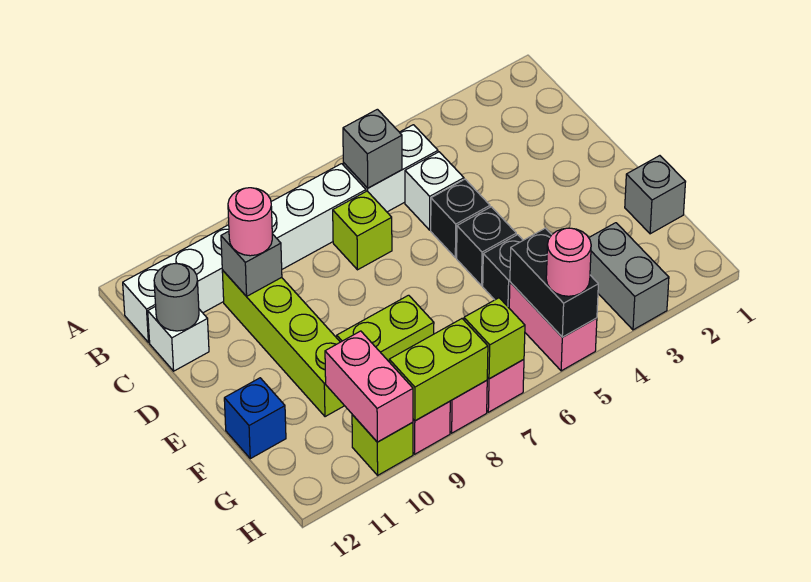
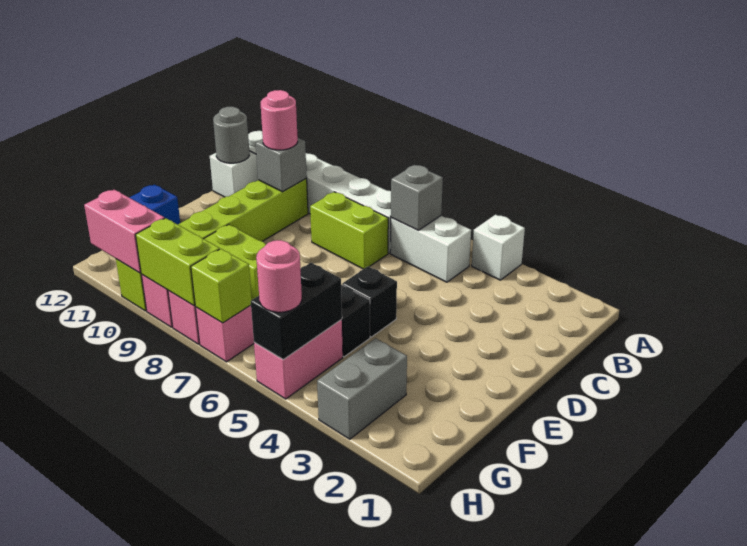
white 1x1 brick [405,152,464,230] -> white 1x1 brick moved to [472,215,525,280]
lime 1x1 brick [333,191,392,270] -> lime 1x2 brick [310,192,388,269]
black 1x1 brick [431,179,490,258] -> none
grey 1x1 brick [625,156,685,234] -> none
pink 1x2 brick [325,331,413,442] -> pink 1x2 brick turned to [84,190,165,273]

